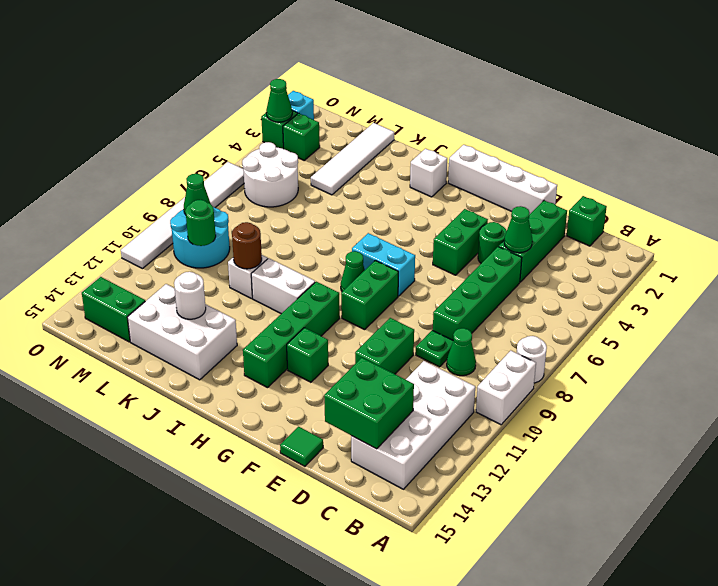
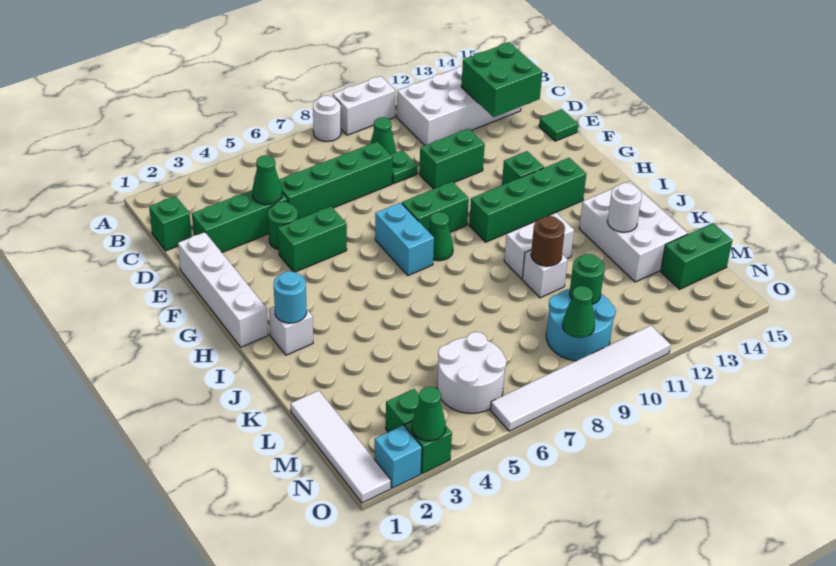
none -> cyan 1x1 round brick [274,271,307,323]
white 1x2 brick [251,258,315,314] -> white 1x2 brick turned to [504,213,574,279]
white 1x4 tile [311,123,394,195] -> white 1x4 tile turned to [291,391,391,503]
green 1x2 brick [82,277,145,342] -> green 1x2 brick turned to [661,223,732,289]

